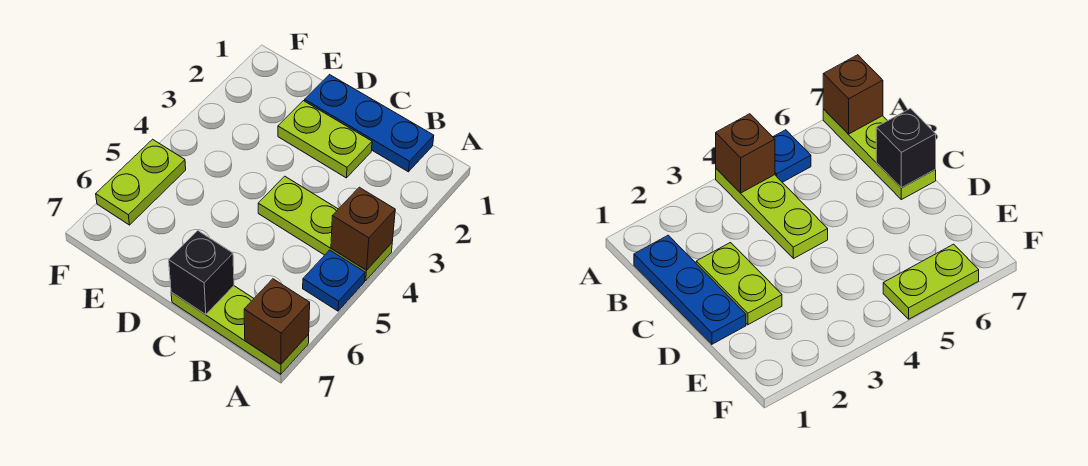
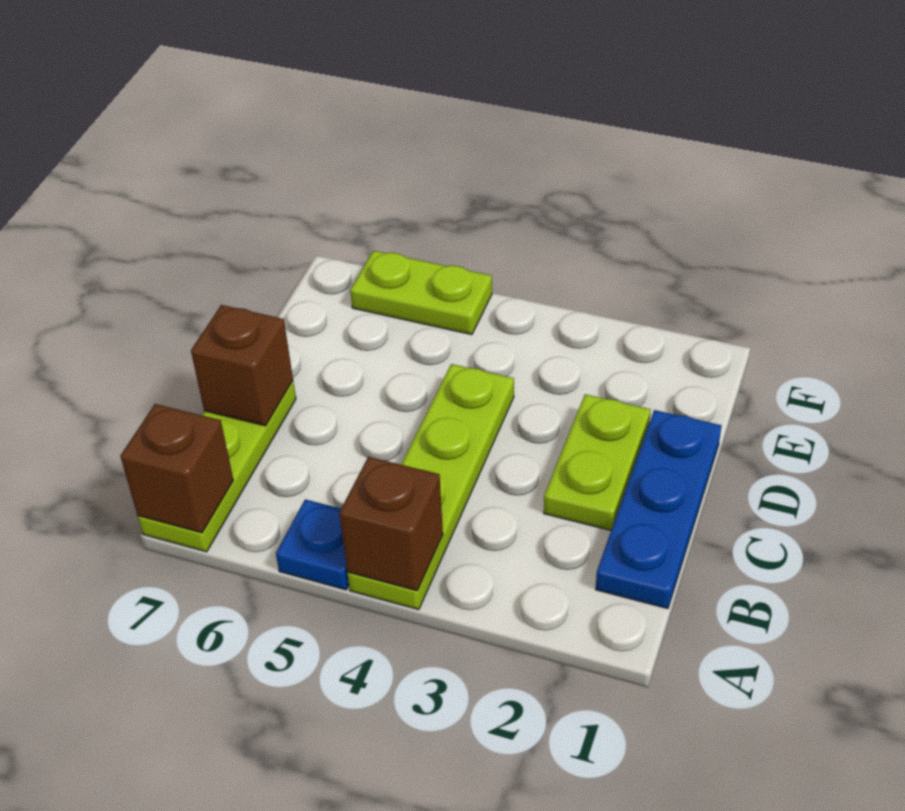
lime 1x3 plate [258,176,392,281] -> lime 1x4 plate [348,364,514,610]
black 1x1 brick [169,231,234,315] -> brown 1x1 brick [191,305,293,426]

